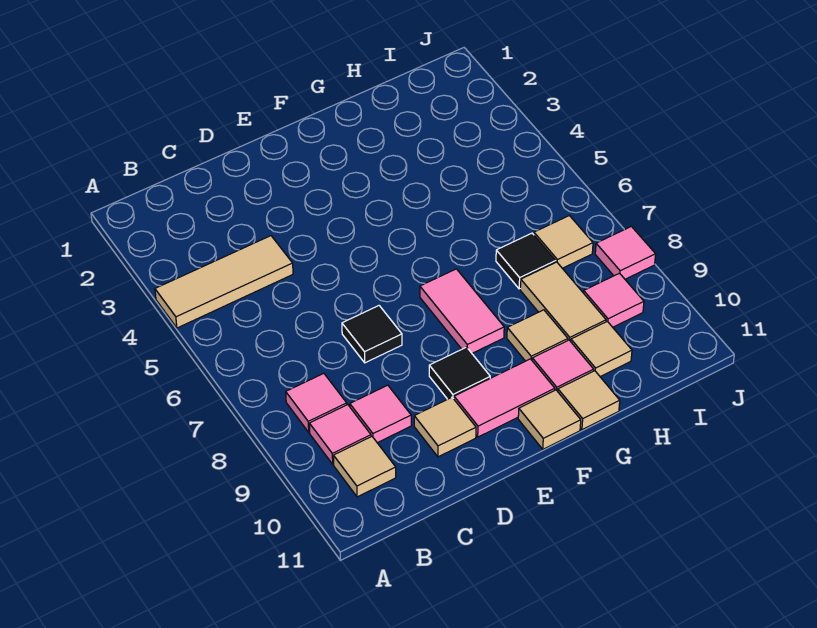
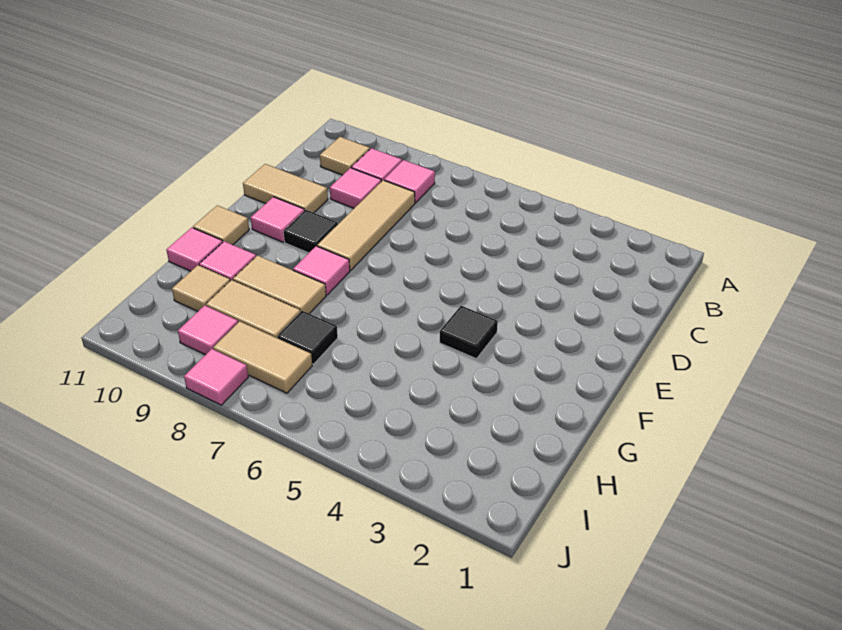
tan 1x3 tile [155,236,293,328] -> tan 1x3 tile moved to [317,180,415,270]
black 1x1 tile [342,306,402,363] -> black 1x1 tile moved to [440,306,498,359]
tan 1x1 tile [414,397,476,457] -> tan 1x2 tile [243,164,328,213]
pink 1x2 tile [454,359,555,437] -> pink 1x1 tile [251,197,304,242]
pink 1x2 tile [420,269,504,353] -> pink 1x1 tile [293,246,350,295]
tan 1x1 tile [507,310,568,361] -> tan 1x2 tile [233,255,326,314]
tan 1x1 tile [558,371,620,430] -> pink 1x1 tile [167,228,223,271]
tan 1x1 tile [534,216,593,268] -> tan 1x2 tile [213,321,312,393]

